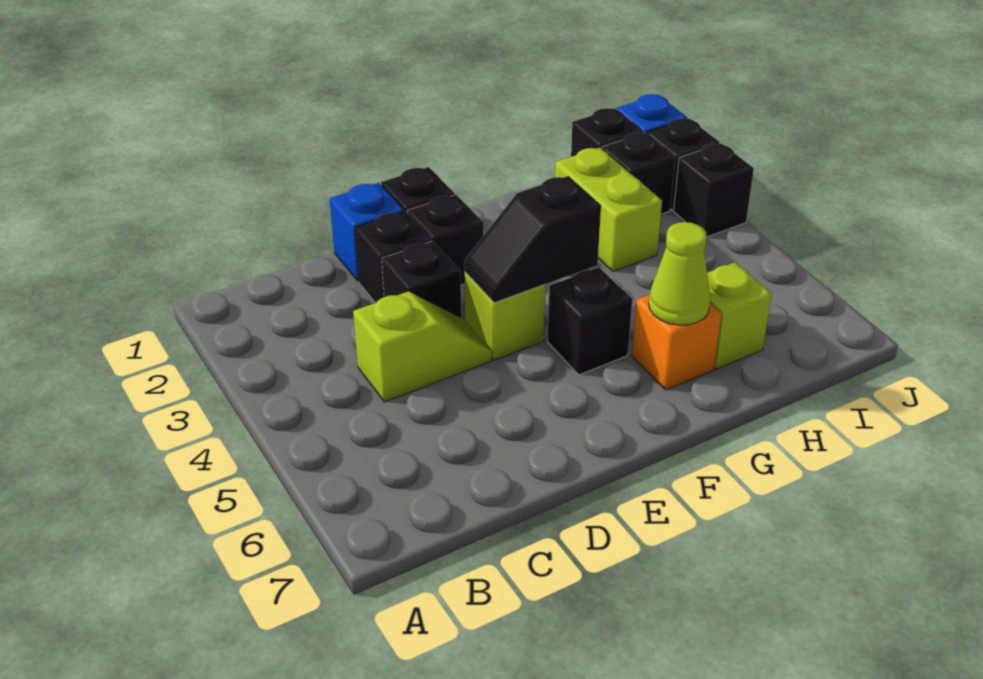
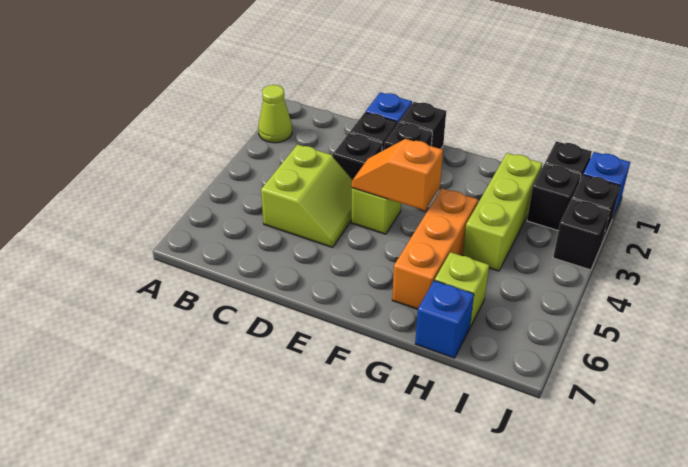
lime 1x2 slope [353,291,491,402] -> lime 2x2 slope [261,144,353,247]
black 1x2 slope [464,176,601,303] -> orange 1x2 slope [352,139,443,211]
black 1x1 brick [548,268,632,375] -> none
orange 1x1 brick [632,295,721,390] -> orange 1x3 brick [392,188,478,309]
lime 1x1 cone [649,222,711,325] -> lime 1x1 cone moved to [258,85,292,143]
lime 1x2 brick [555,148,662,271] -> lime 1x3 brick [463,153,542,271]
none -> blue 1x1 brick [415,280,474,358]

